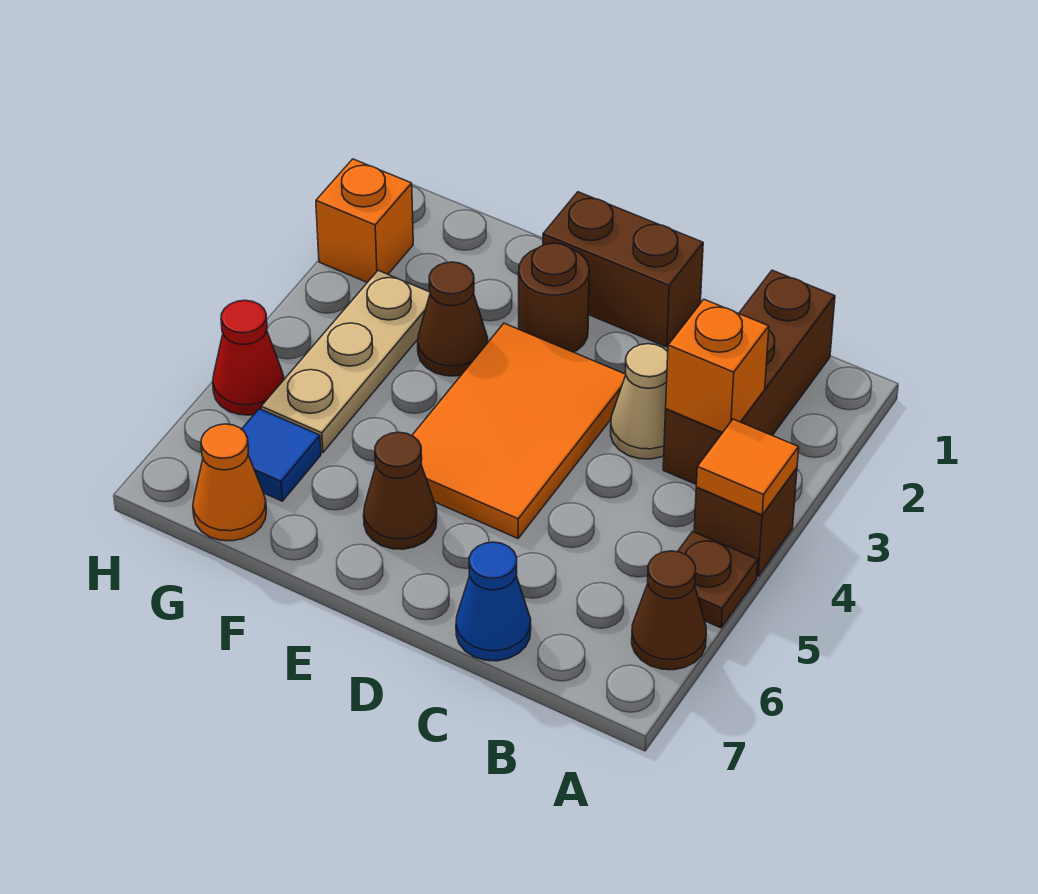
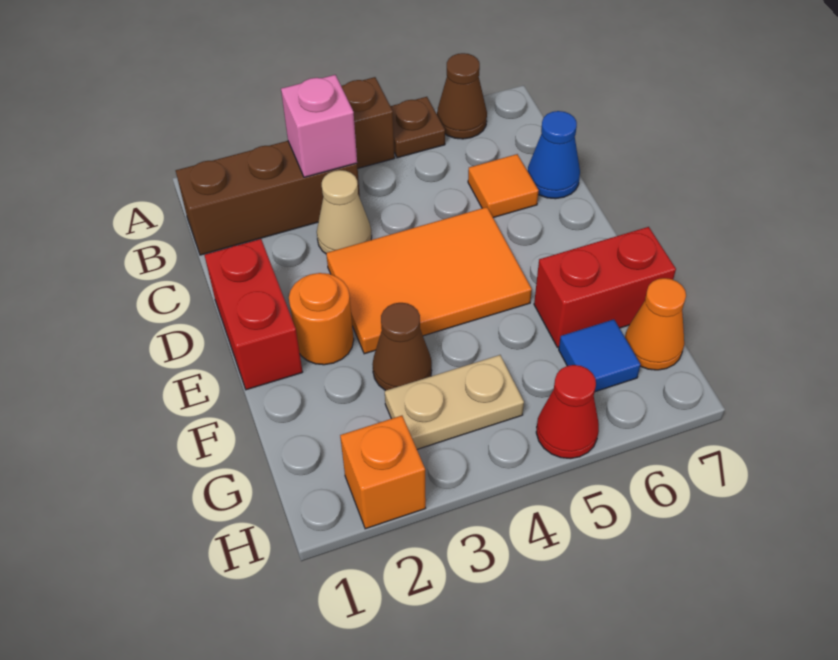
orange 1x1 tile [696,419,799,515] -> orange 1x1 tile moved to [468,154,539,218]
orange 1x1 brick [666,300,769,432] -> pink 1x1 brick [281,75,357,177]
brown 1x2 brick [543,192,703,347] -> red 1x2 brick [204,239,303,390]
brown 1x1 round brick [519,243,589,352] -> orange 1x1 round brick [289,273,354,365]
brown 1x1 cone [364,432,437,549] -> none
none -> red 1x2 brick [534,227,676,348]
tan 1x3 plate [261,271,430,453] -> tan 1x2 plate [385,355,524,449]

